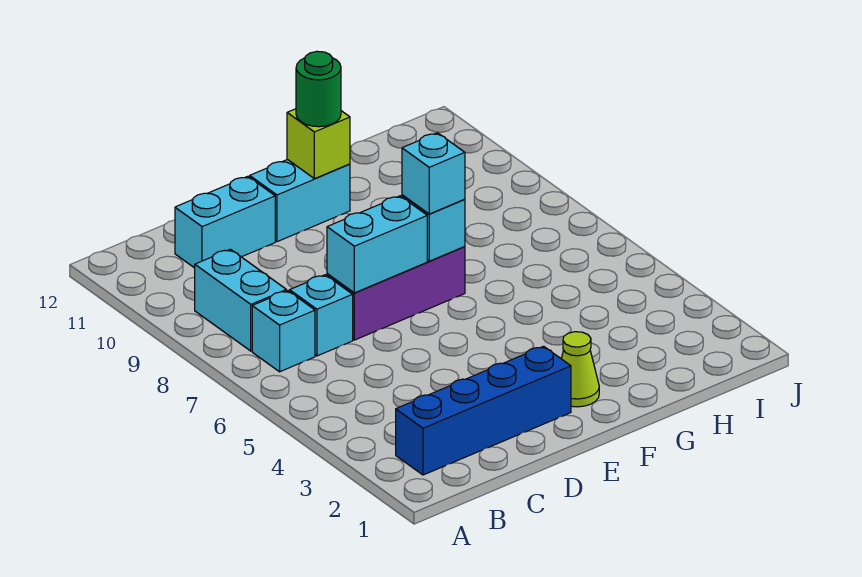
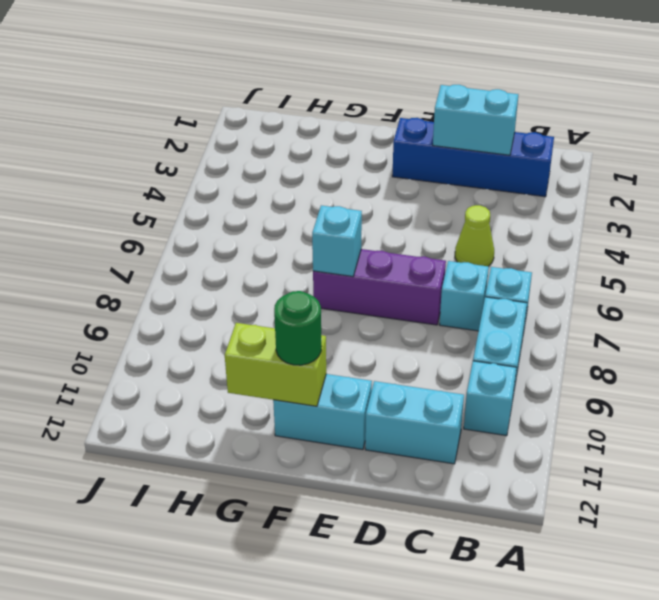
cyan 1x2 brick [327,196,427,293] -> cyan 1x2 brick moved to [433,85,518,155]
lime 1x1 cone [561,332,599,407] -> lime 1x1 cone moved to [455,205,494,266]
cyan 1x1 brick [402,133,465,214] -> cyan 1x1 brick moved to [464,361,516,436]
lime 1x1 brick [287,109,350,179] -> lime 1x2 brick [225,323,326,406]

